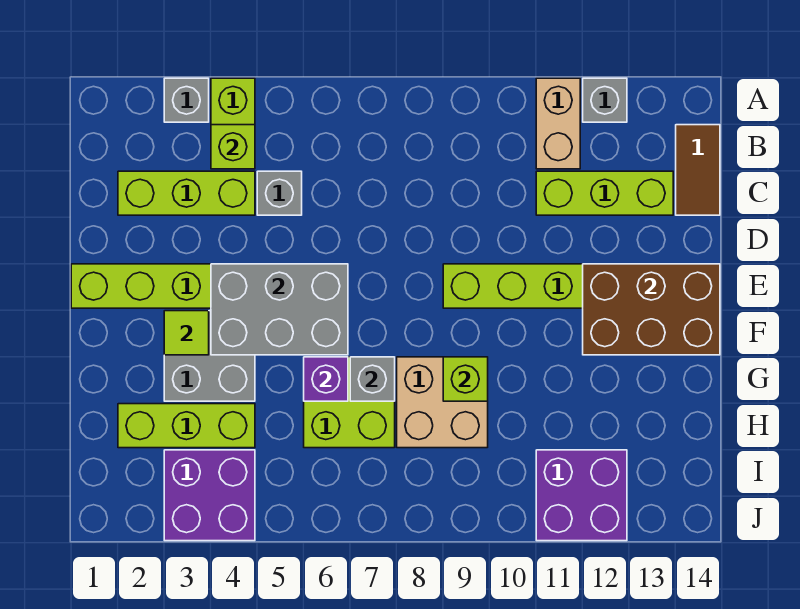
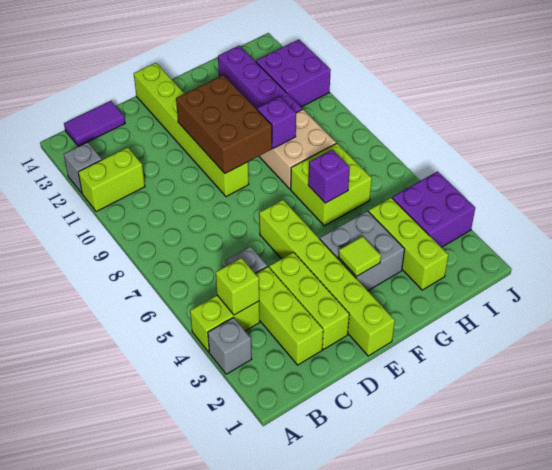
tan 1x2 brick [536,78,580,169] -> lime 1x2 brick [78,147,145,212]
brown 1x2 tile [676,125,720,215] -> purple 1x2 tile [64,101,125,146]
lime 1x3 brick [536,171,673,215] -> lime 1x3 brick moved to [269,252,349,350]
grey 2x3 brick [211,264,348,355] -> none
brown 2x3 brick [583,264,720,355] -> brown 2x3 brick moved to [176,75,272,174]
grey 1x1 brick [350,357,395,401] -> none
lime 1x1 brick [443,357,488,401] -> purple 1x1 brick [257,97,296,149]
none -> purple 1x4 brick [218,46,302,112]

